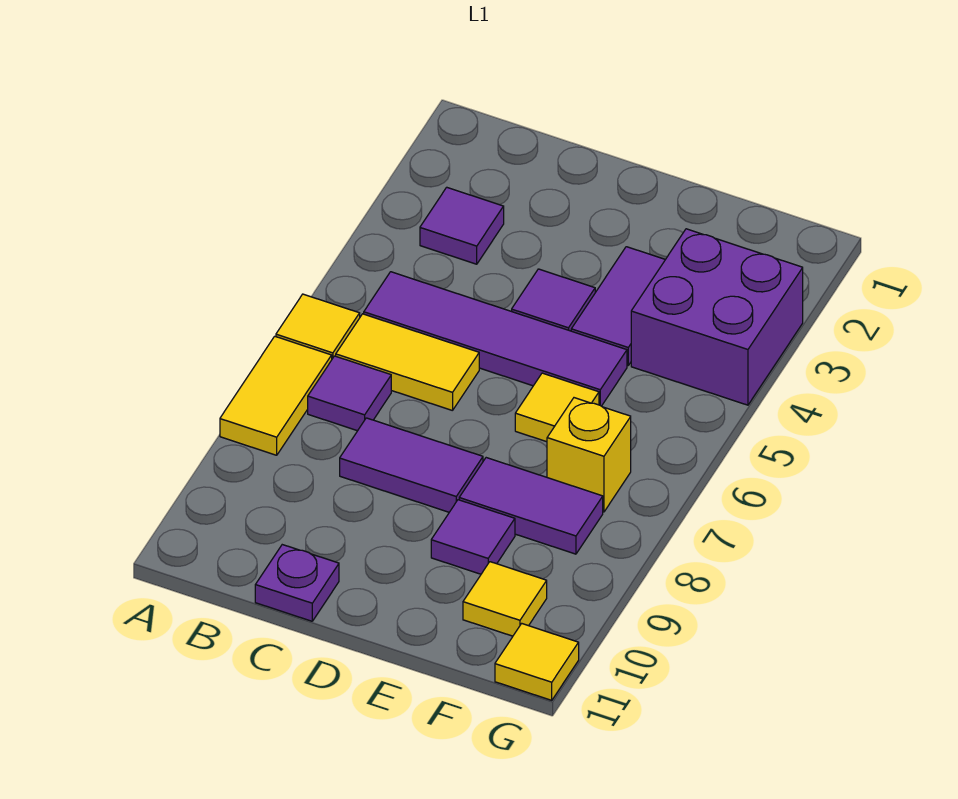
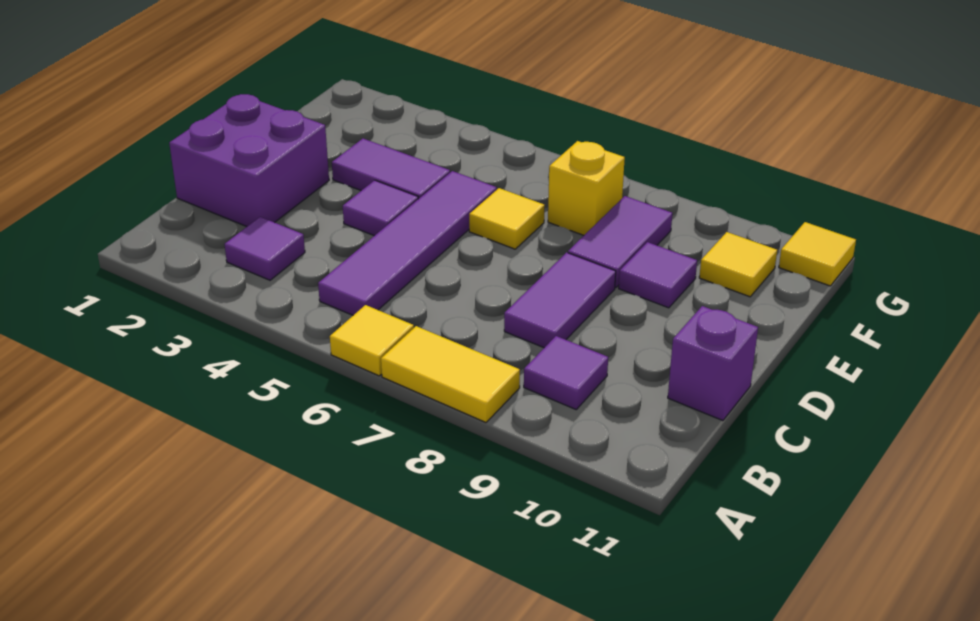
yellow 1x2 tile [336,314,479,411] -> none
purple 1x1 tile [308,356,391,431] -> purple 1x1 tile moved to [524,336,608,409]
purple 1x1 plate [255,545,339,621] -> purple 1x1 brick [668,306,758,421]
purple 2x2 brick [631,229,803,405] -> purple 2x2 brick moved to [169,94,329,226]

